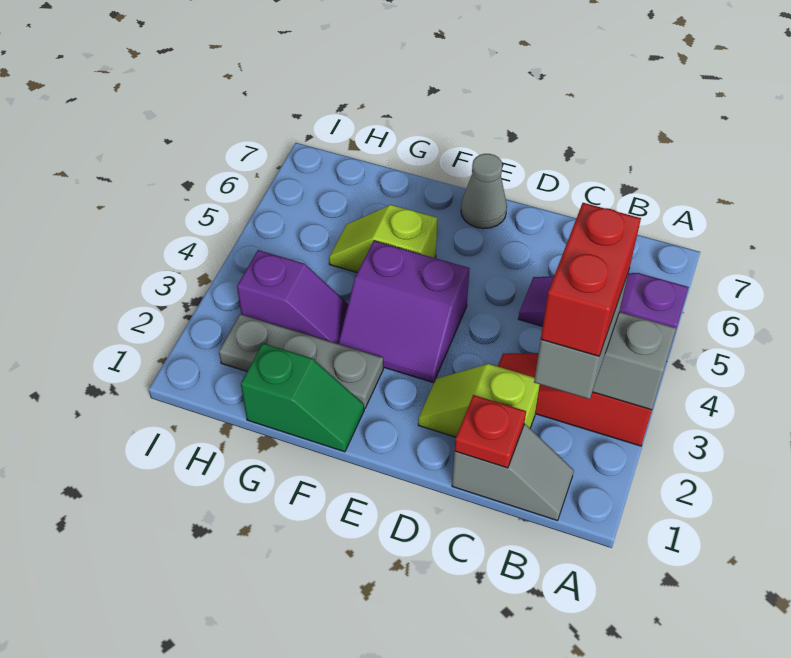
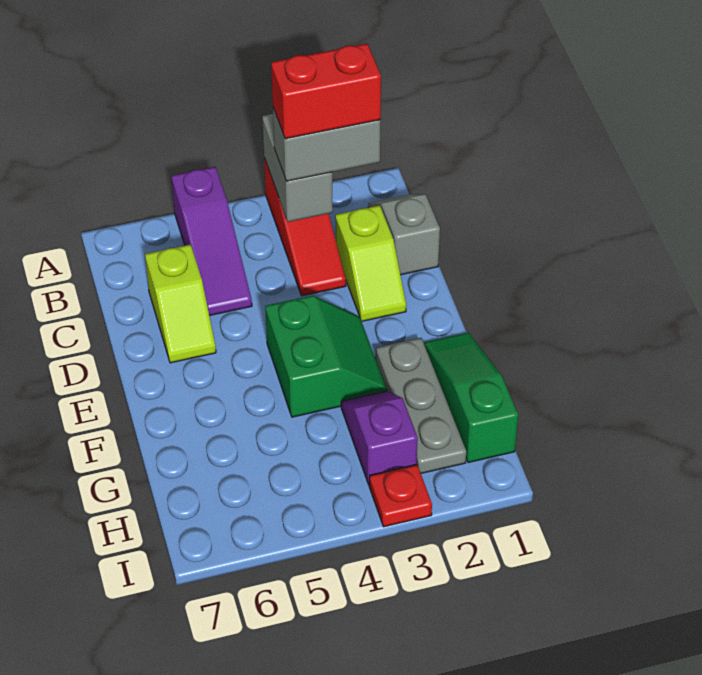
red 1x1 plate [455,395,526,468] -> red 1x1 plate moved to [369,465,432,527]
purple 2x2 slope [338,241,470,383] -> green 2x2 slope [265,296,387,417]
grey 1x1 cone [461,154,507,229] -> none
green 1x2 slope [241,343,364,452] -> green 1x3 slope [424,333,518,463]
lime 1x2 slope [329,205,437,273] -> lime 1x2 slope moved to [145,244,216,363]

